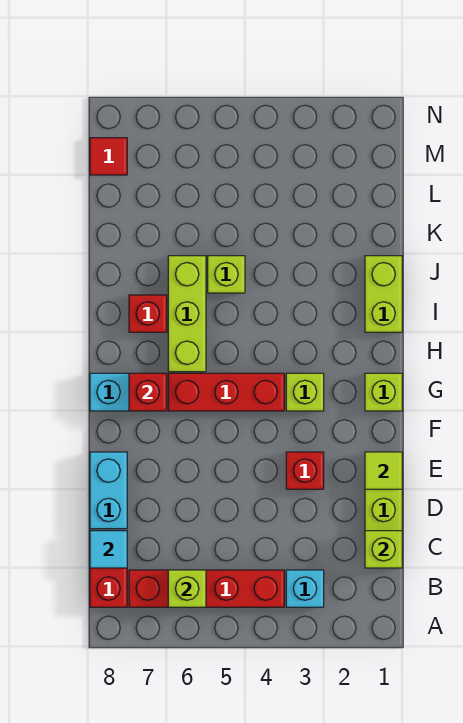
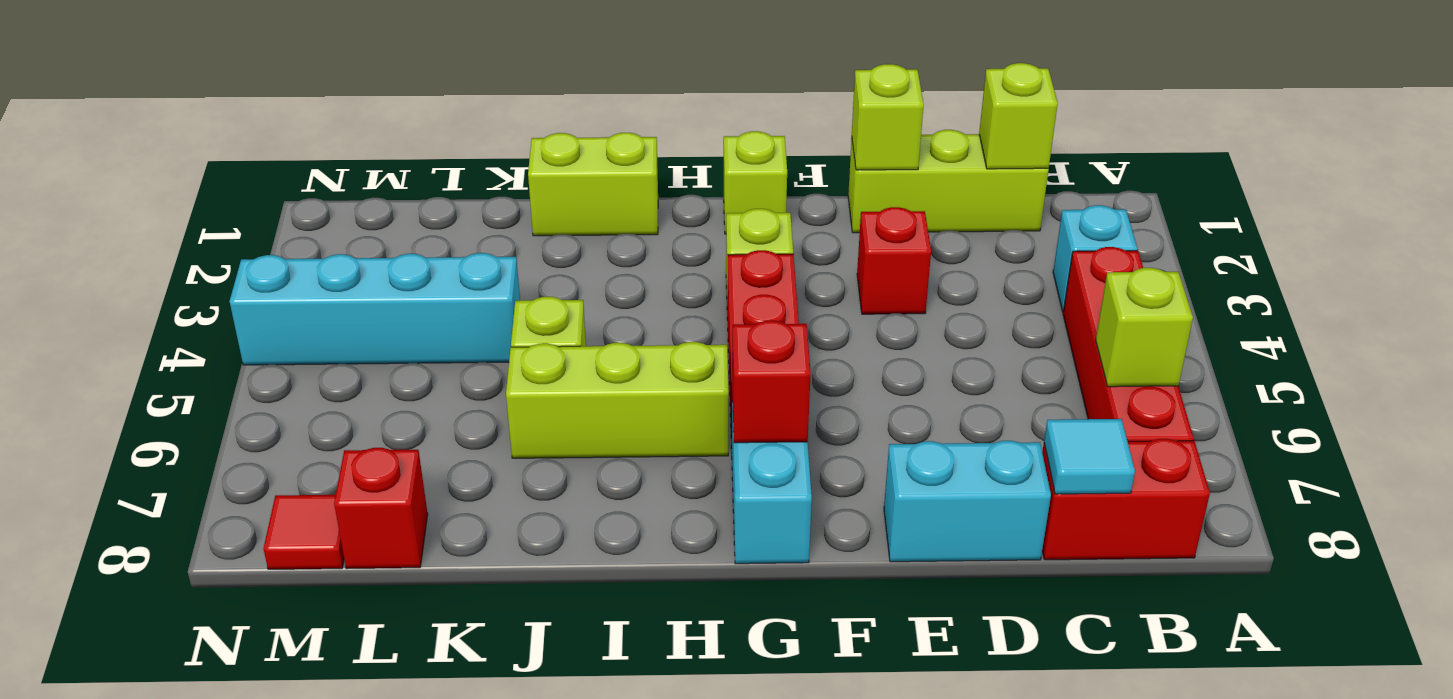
lime 1x1 tile [365,452,402,489] -> lime 1x1 brick [852,64,924,170]
red 1x1 brick [129,295,167,332] -> red 1x1 brick moved to [334,448,428,569]
none -> cyan 1x4 brick [230,253,520,365]

